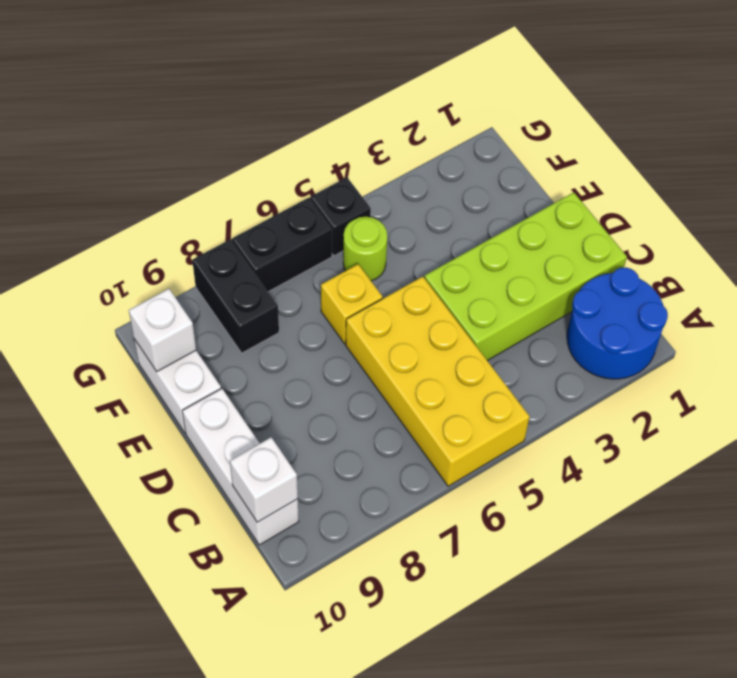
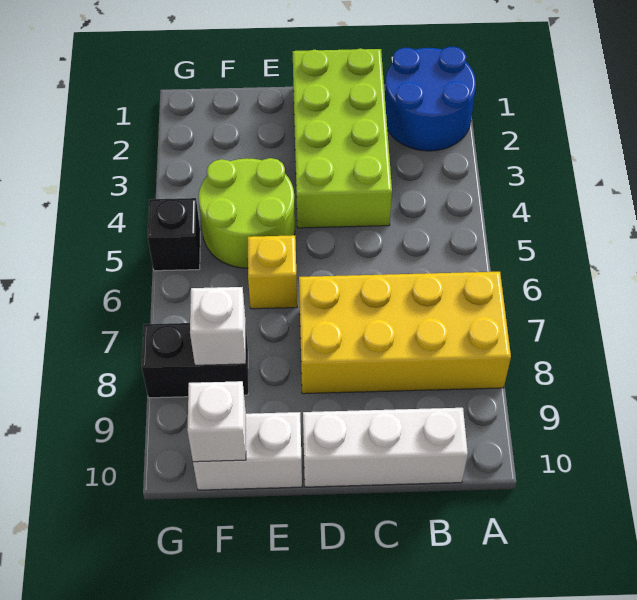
yellow 2x4 brick [346,277,530,486] -> yellow 2x4 brick moved to [299,272,511,394]
white 1x1 brick [230,437,298,522] -> white 1x1 brick moved to [190,287,246,365]
lime 1x1 round brick [343,217,387,281] -> lime 2x2 round brick [199,158,295,268]
black 1x2 brick [232,198,332,292] -> none

